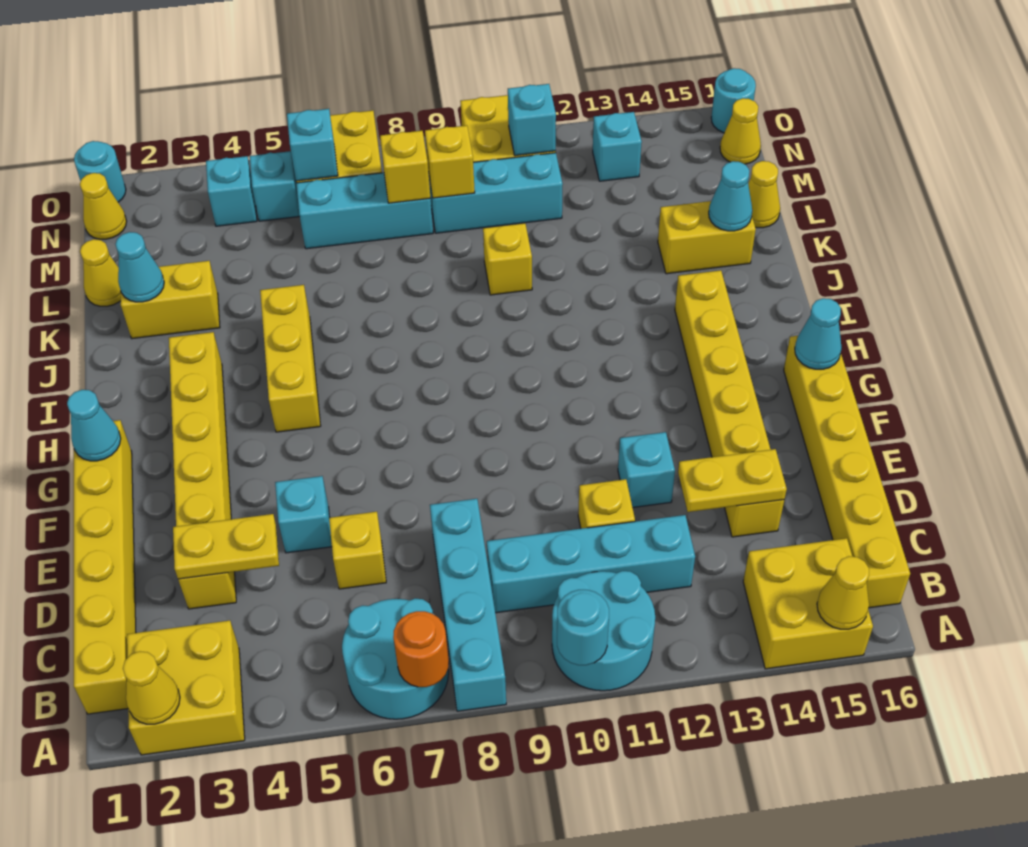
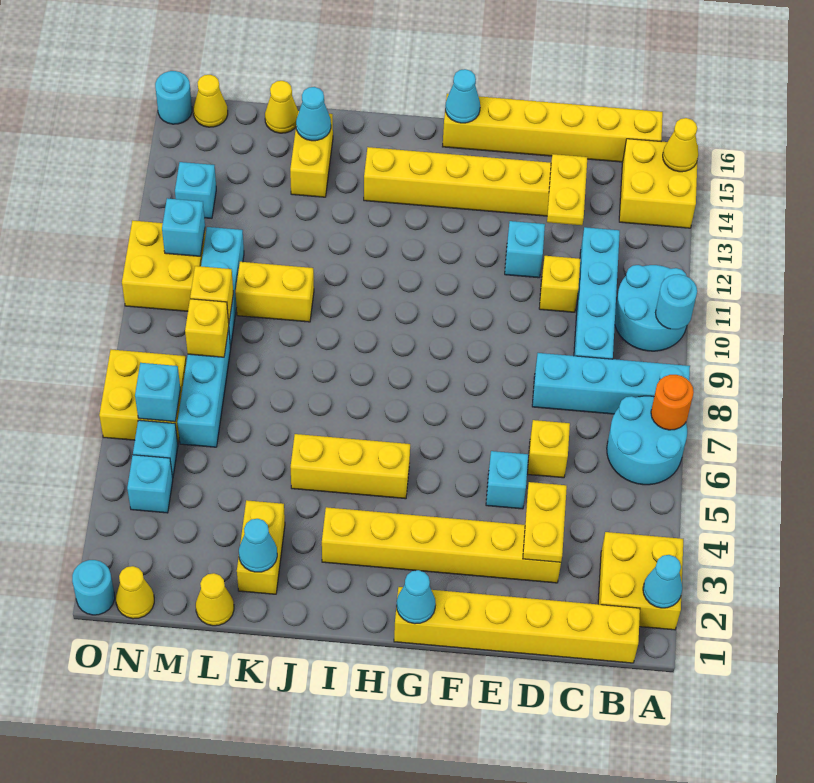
yellow 1x1 cone [123,651,180,724] -> cyan 1x1 cone [643,555,682,608]
yellow 1x1 brick [483,223,532,295] -> yellow 1x2 brick [236,262,314,322]

